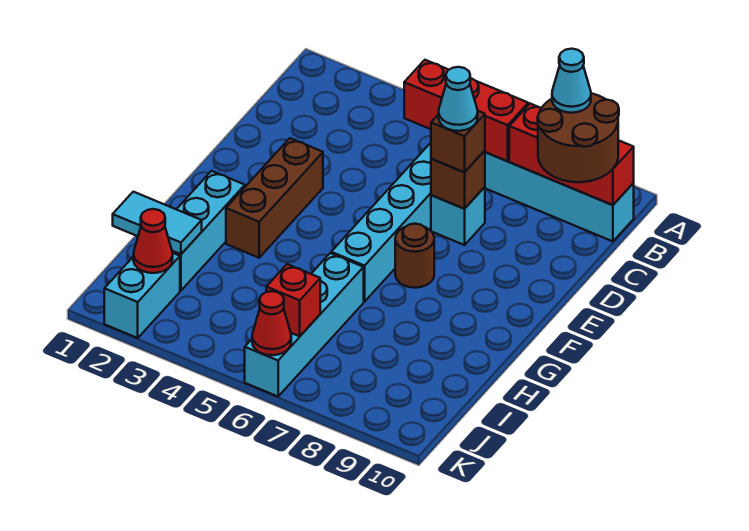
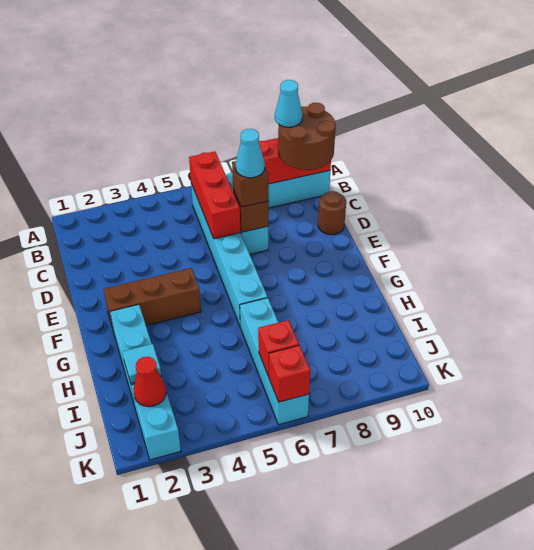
red 1x3 brick [404,60,528,161] -> red 1x3 brick turned to [189,151,241,239]
brown 1x3 brick [226,138,323,258] -> brown 1x3 brick turned to [104,268,201,328]
brown 1x1 round brick [395,224,434,288] -> brown 1x1 round brick moved to [318,191,346,235]
cyan 1x2 tile [113,192,202,254] -> cyan 1x1 tile [122,344,161,383]
red 1x1 cone [252,291,291,355] -> red 1x1 brick [269,345,310,402]

